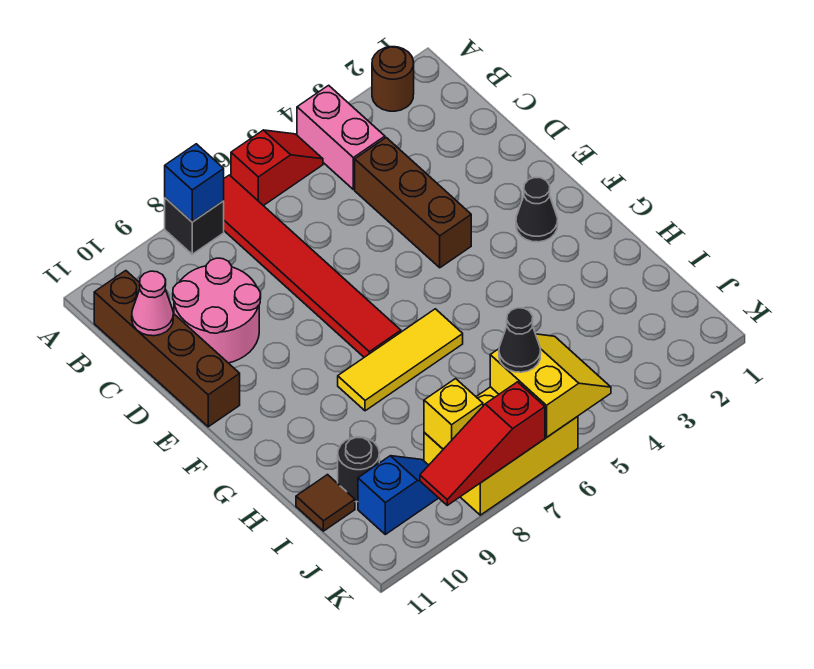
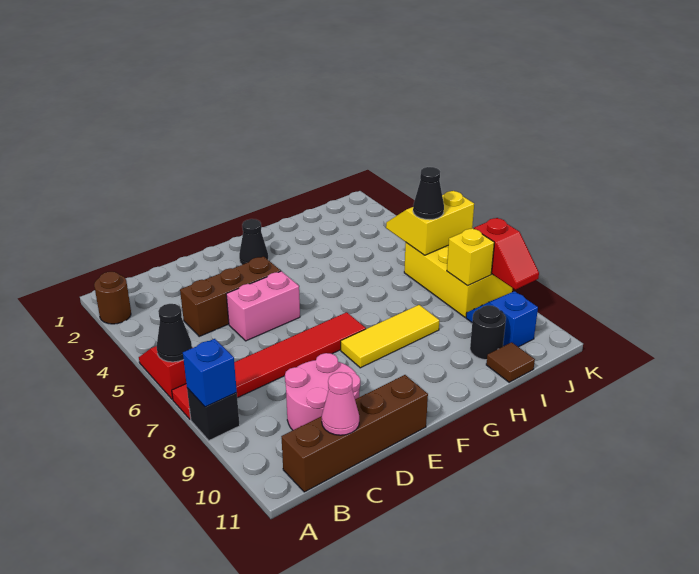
pink 1x2 brick [297,85,385,189] -> pink 1x2 brick moved to [226,271,300,341]
none -> black 1x1 cone [157,304,192,362]
yellow 1x3 tile [338,309,463,411] -> yellow 1x3 tile turned to [341,305,439,368]
red 1x3 slope [420,382,545,505] -> red 1x2 slope [474,218,539,290]

